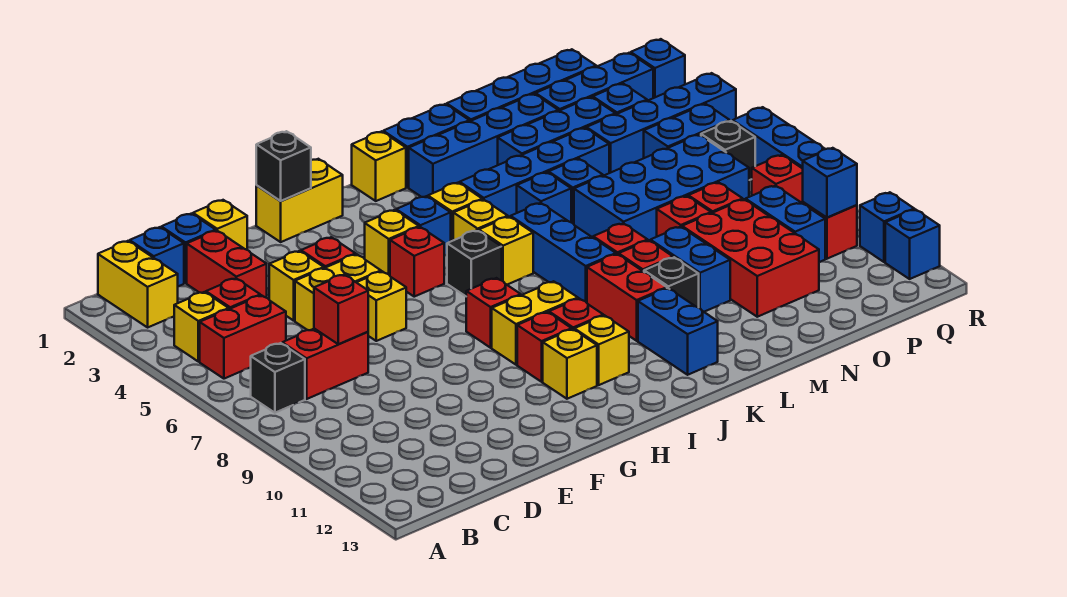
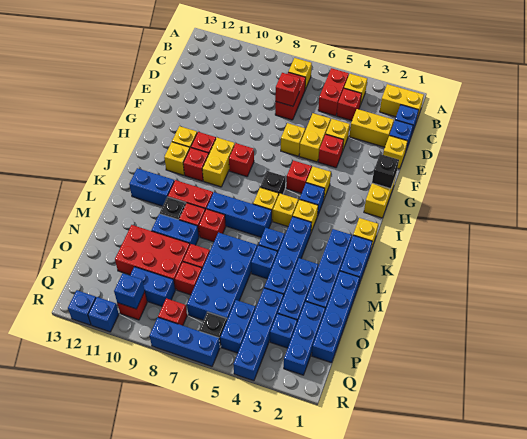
black 1x1 brick [251,343,305,413] -> yellow 1x1 brick [289,58,312,89]
red 1x2 brick [187,231,267,298] -> yellow 1x2 brick [349,109,394,147]
blue 1x1 brick [631,39,685,98] -> none

